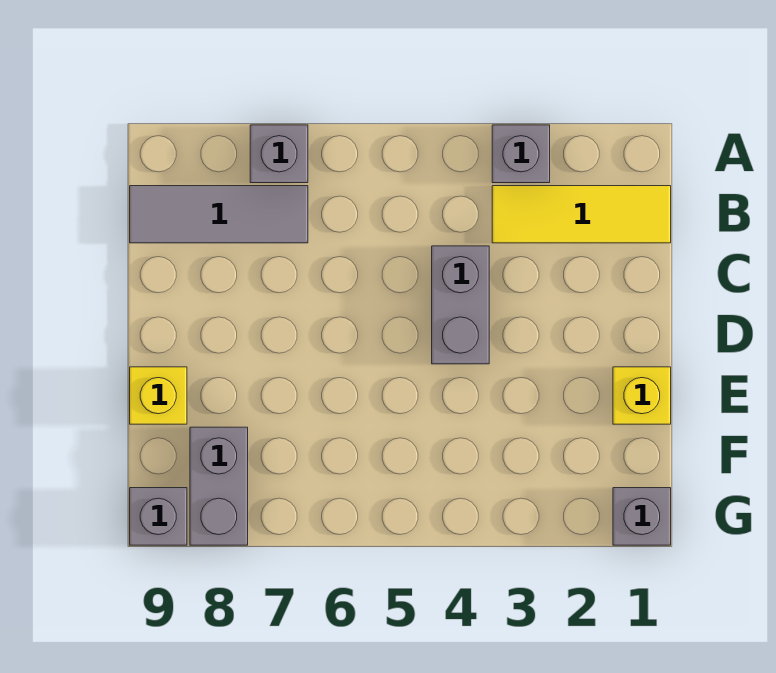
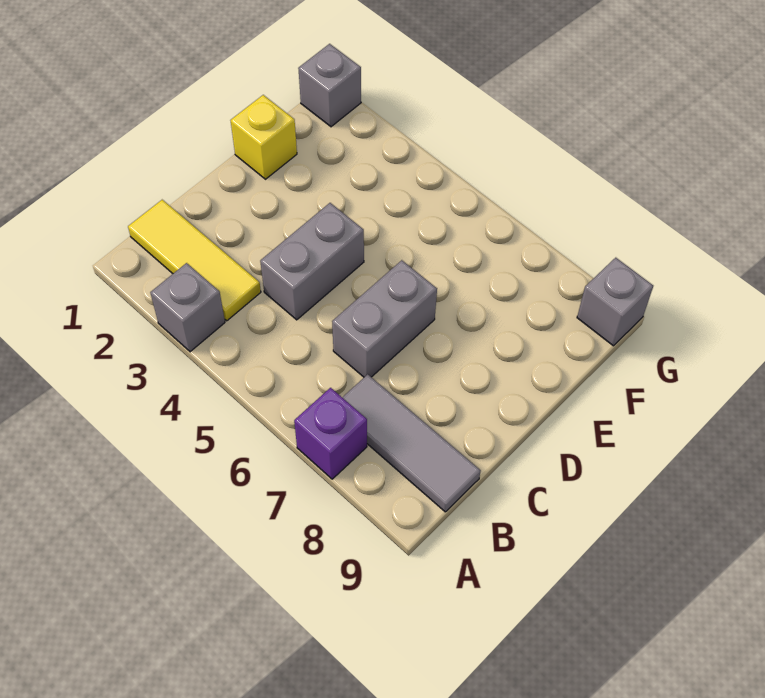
grey 1x1 brick [250,125,308,183] -> purple 1x1 brick [294,388,367,479]
yellow 1x1 brick [130,367,187,424] -> none
grey 1x2 brick [190,427,248,545] -> grey 1x2 brick moved to [332,260,437,377]

